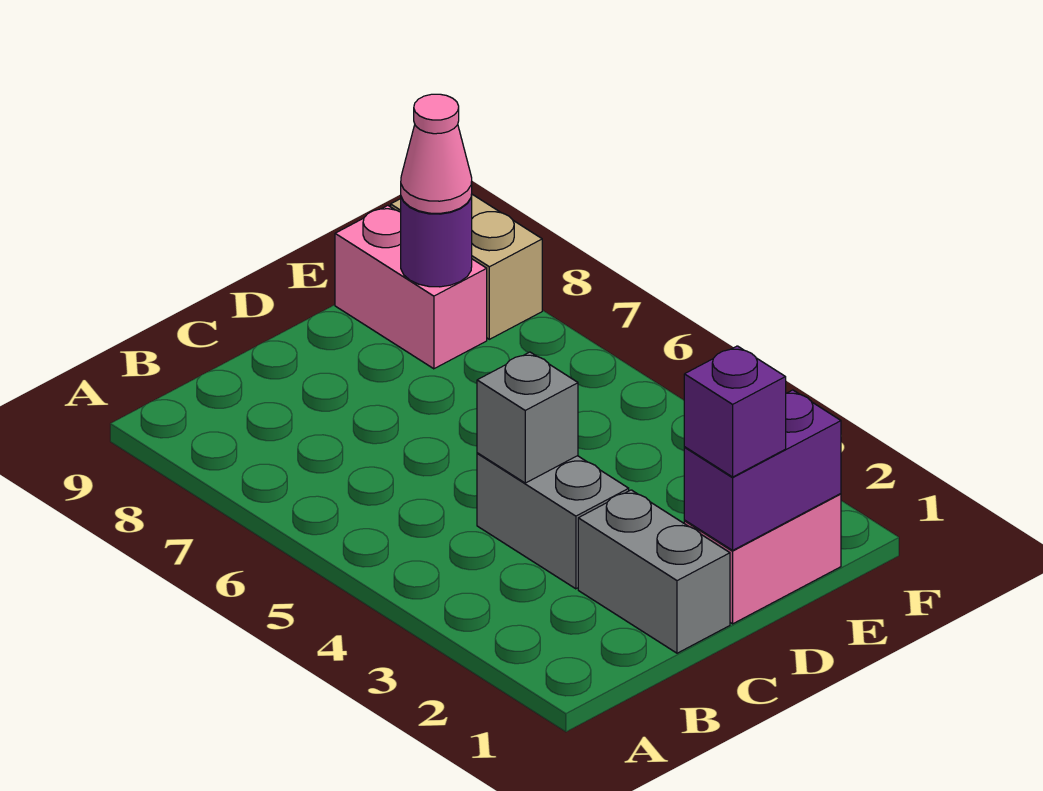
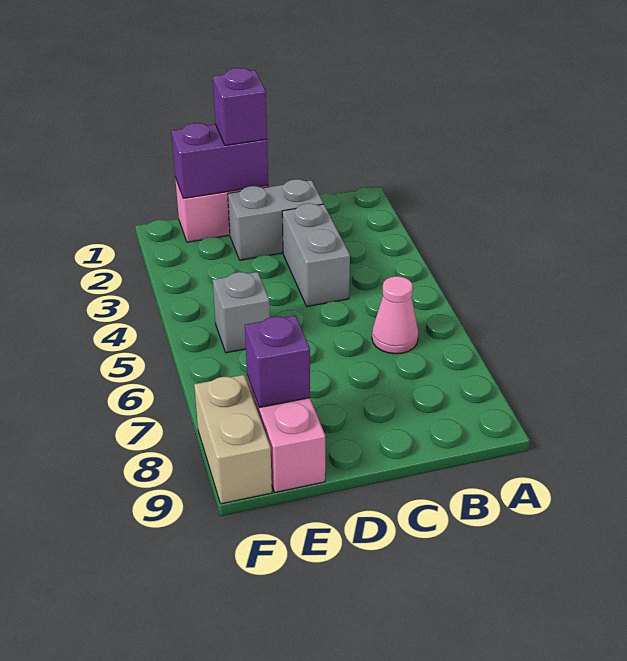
grey 1x2 brick [578,490,730,653] -> grey 1x2 brick turned to [228,179,323,260]
grey 1x1 brick [477,352,578,483] -> grey 1x1 brick moved to [213,272,270,353]
purple 1x1 round brick [401,195,472,287] -> purple 1x1 brick [245,315,310,408]
pink 1x1 cone [401,94,472,213] -> pink 1x1 cone moved to [372,276,418,354]

